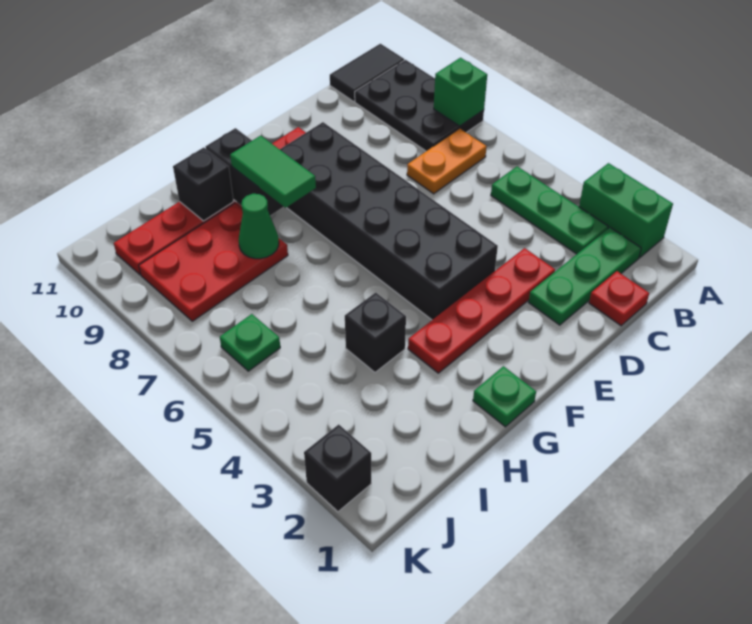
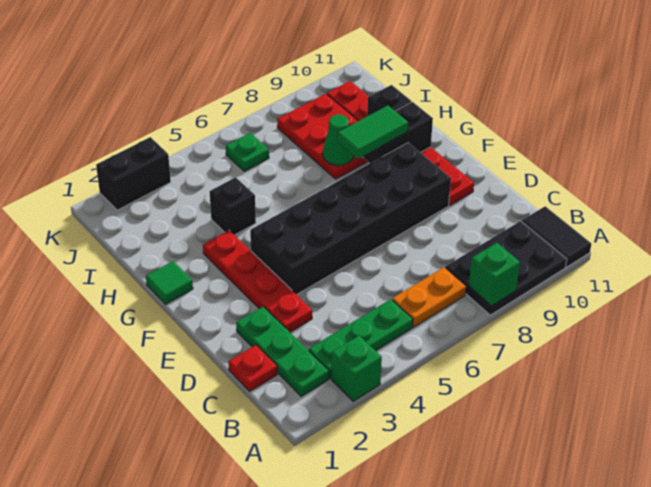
green 1x2 brick [579,163,673,258] -> green 1x1 brick [331,336,382,401]
orange 1x2 plate [407,129,487,194] -> orange 1x2 plate turned to [392,267,466,327]
green 1x1 plate [473,366,536,427] -> green 1x1 tile [146,261,193,304]
black 1x1 brick [304,424,371,512] -> black 1x2 brick [96,137,171,210]

